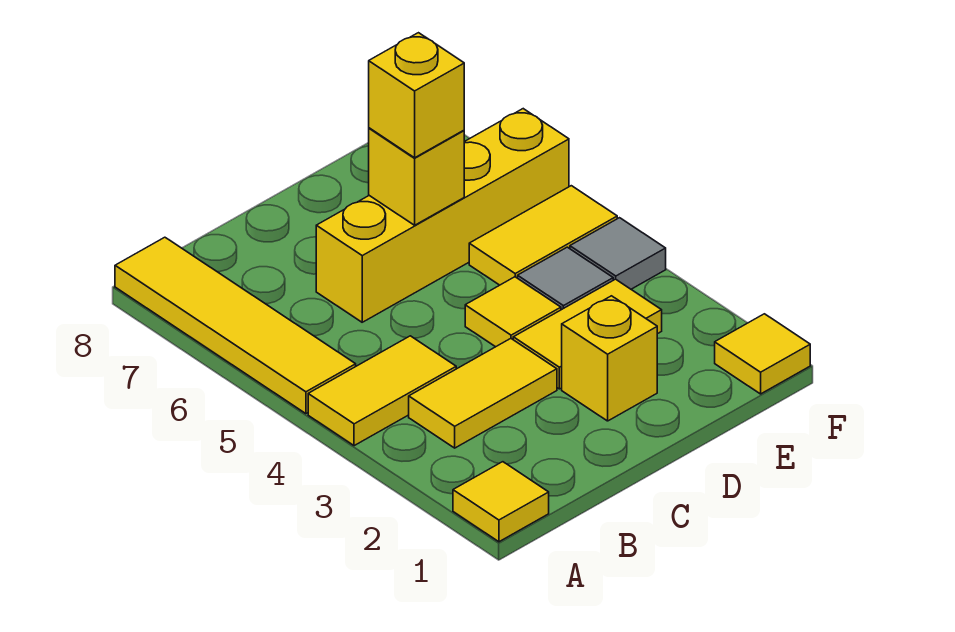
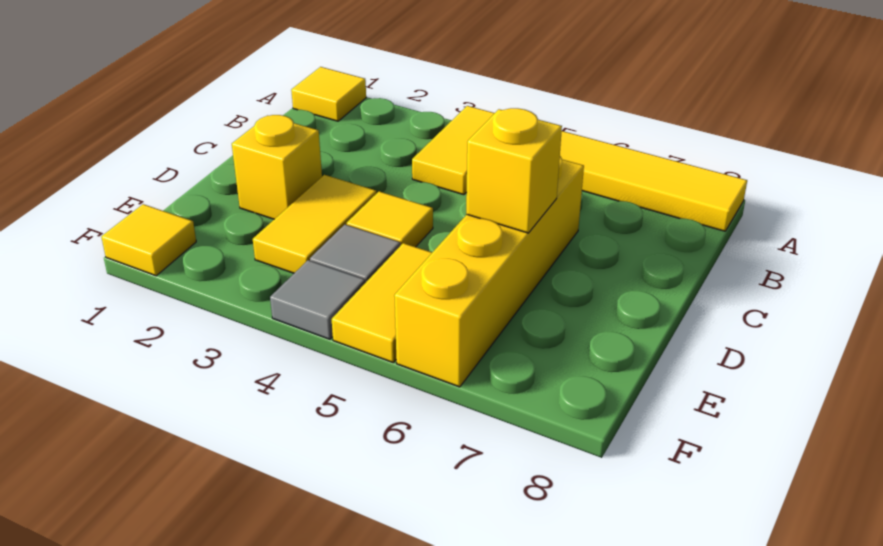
yellow 1x2 tile [409,339,557,448] -> none
yellow 1x1 brick [369,33,464,158] -> none

